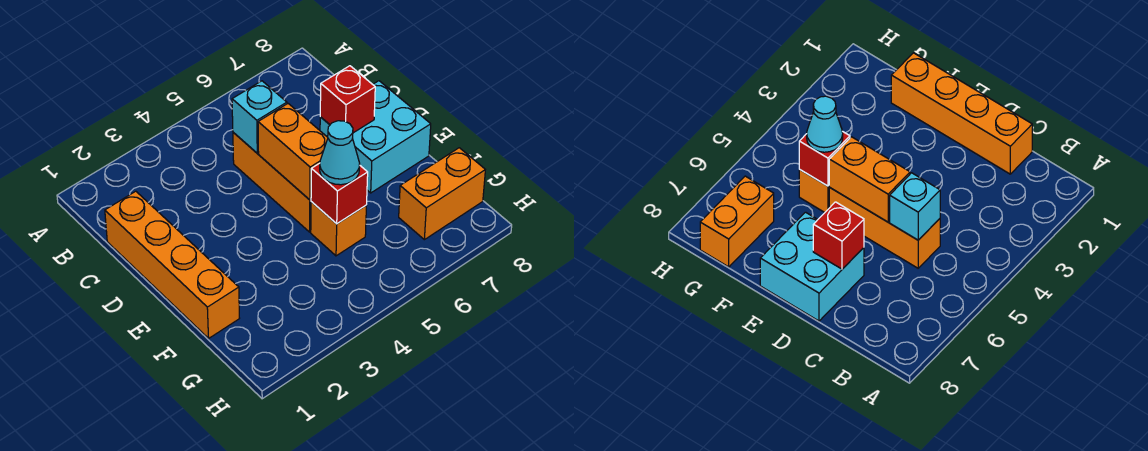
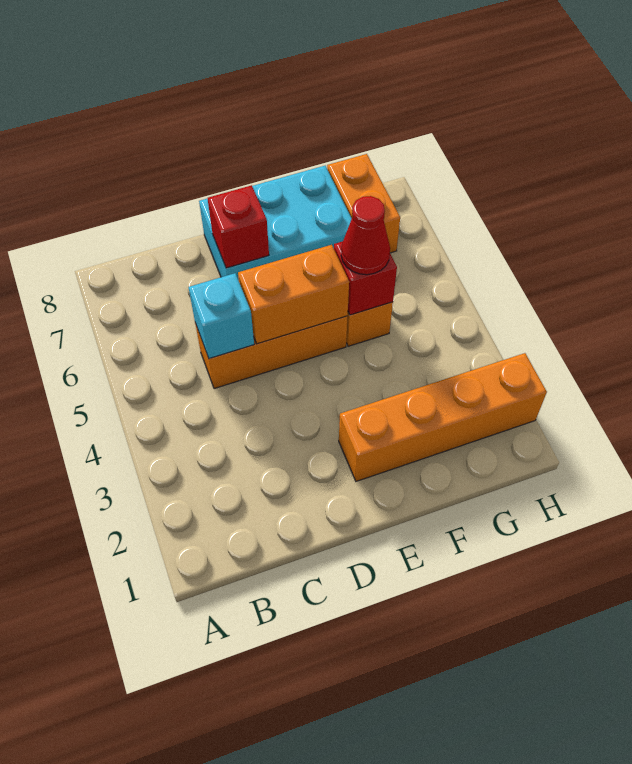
orange 1x4 brick [105,191,240,338] -> orange 1x4 brick moved to [339,353,547,481]
cyan 2x2 brick [320,81,431,193] -> cyan 2x3 brick [199,166,352,280]
cyan 1x1 cone [320,121,360,185] -> red 1x1 cone [341,196,390,275]

